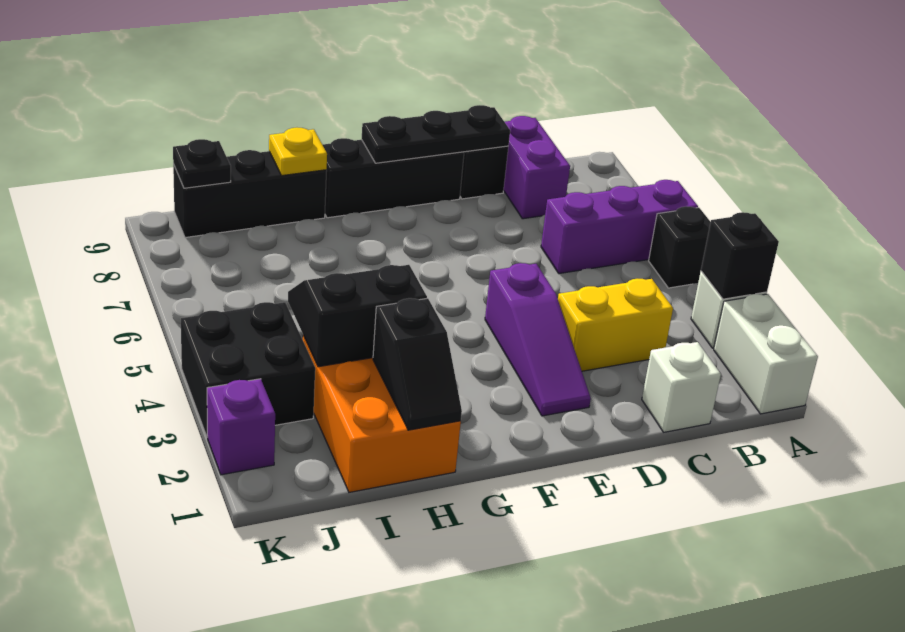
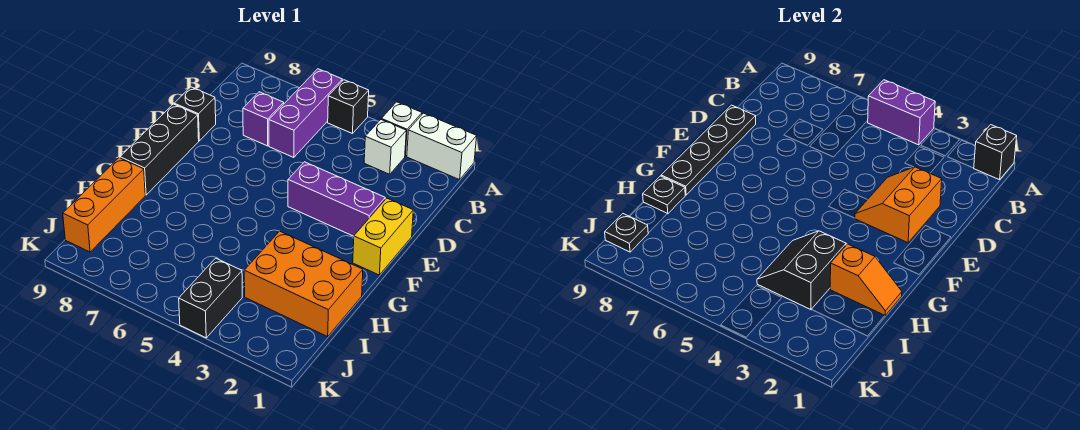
black 1x1 brick [701,212,779,299] -> black 1x1 brick moved to [974,125,1017,180]
white 1x1 brick [642,342,721,432] -> white 1x1 brick moved to [364,120,406,174]
yellow 1x2 brick [558,279,673,371] -> yellow 1x2 brick moved to [353,198,413,275]
purple 1x2 brick [504,116,570,219] -> purple 1x2 brick moved to [868,80,935,145]
none -> orange 2x2 slope [855,167,942,243]
black 1x3 plate [362,105,510,163] -> black 1x4 plate [661,105,756,195]
purple 1x3 slope [485,263,591,416] -> purple 1x3 brick [288,162,385,236]
black 1x2 slope [373,298,462,430] -> orange 1x2 slope [830,244,902,316]
black 1x3 brick [173,150,327,238] -> orange 1x3 brick [63,158,145,252]
yellow 1x1 plate [269,128,327,176] -> black 1x1 plate [643,176,685,214]
black 2x2 brick [181,302,315,437] -> black 1x2 brick [179,258,242,338]
purple 1x1 brick [207,379,275,475] -> purple 1x1 brick moved to [243,92,284,146]

